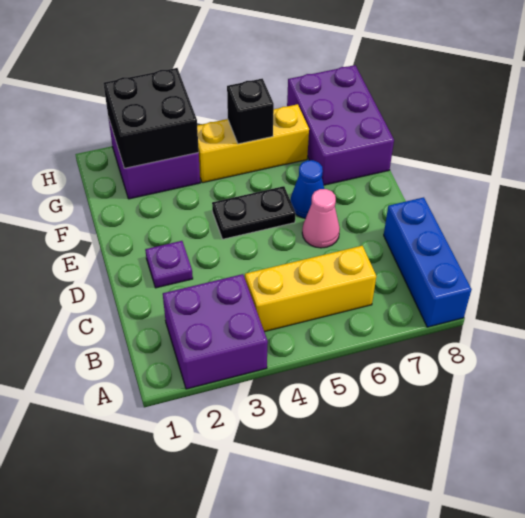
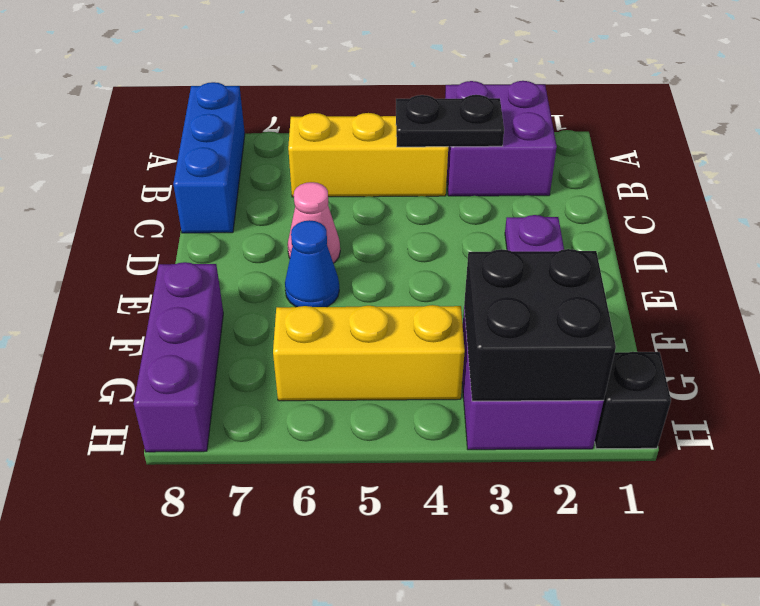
black 1x2 plate [212,186,296,239] -> black 1x2 plate moved to [396,95,504,147]
purple 2x3 brick [287,65,394,185] -> purple 1x3 brick [134,262,223,452]
black 1x1 brick [227,79,274,144] -> black 1x1 brick moved to [595,352,671,449]

